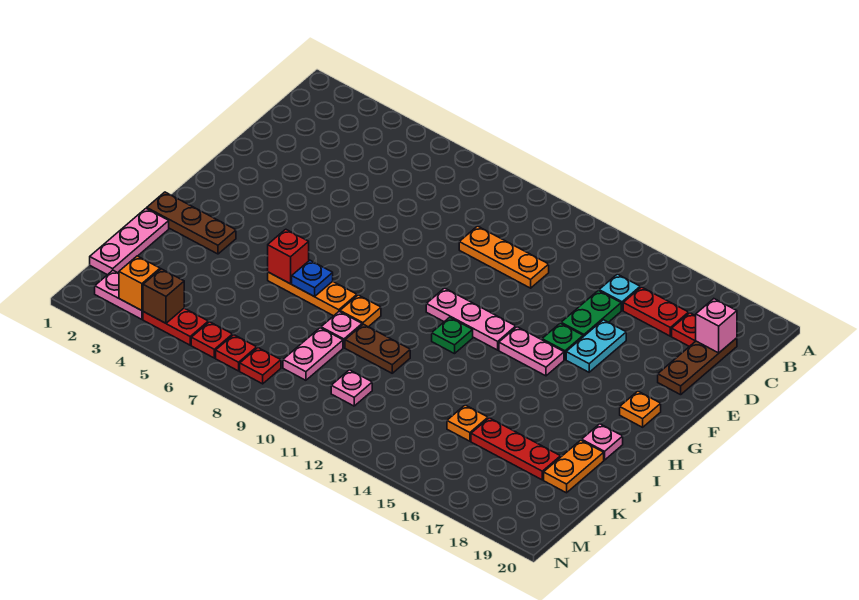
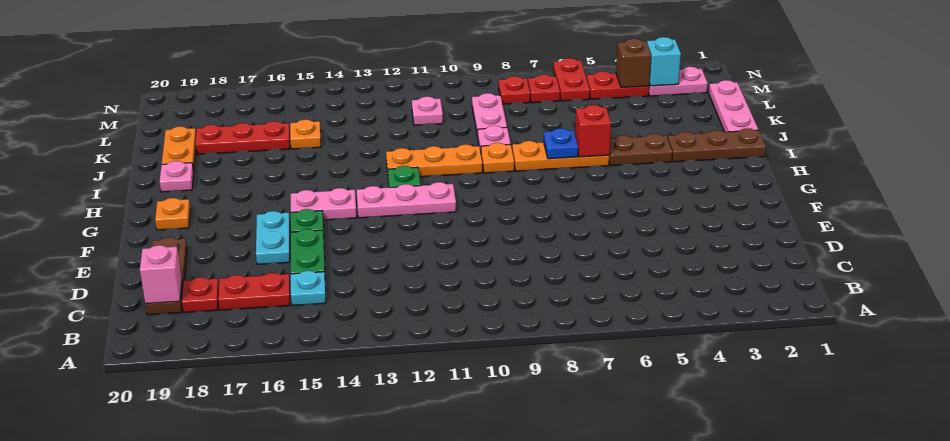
orange 1x3 plate [459,226,549,288] -> orange 1x3 plate moved to [386,144,482,177]
brown 1x2 plate [345,324,410,373] -> brown 1x2 plate moved to [609,134,672,166]
orange 1x1 brick [119,256,160,311] -> cyan 1x1 brick [647,37,681,86]
red 1x1 plate [191,322,233,358] -> red 1x2 plate [553,58,590,101]

